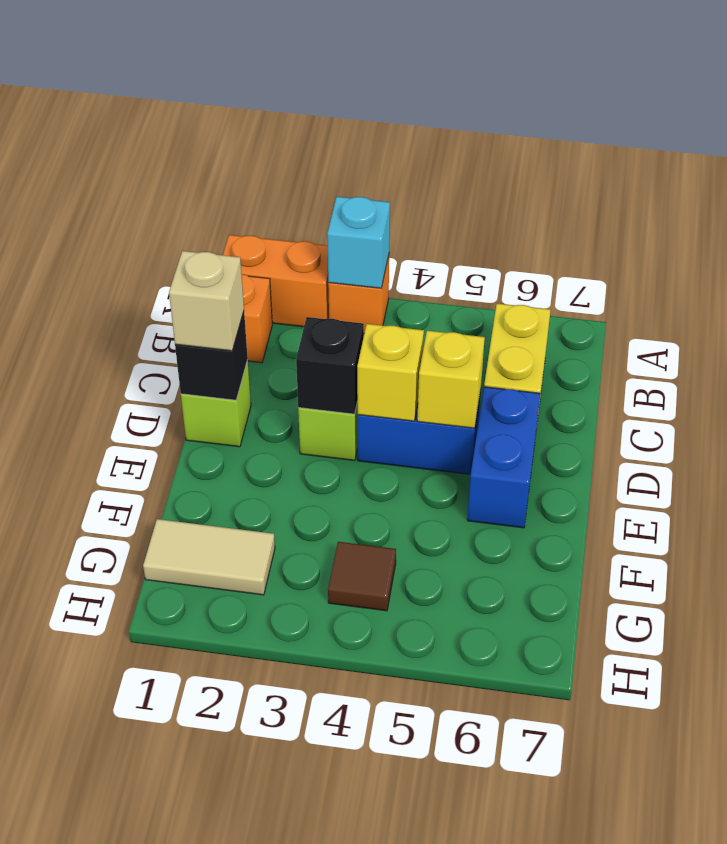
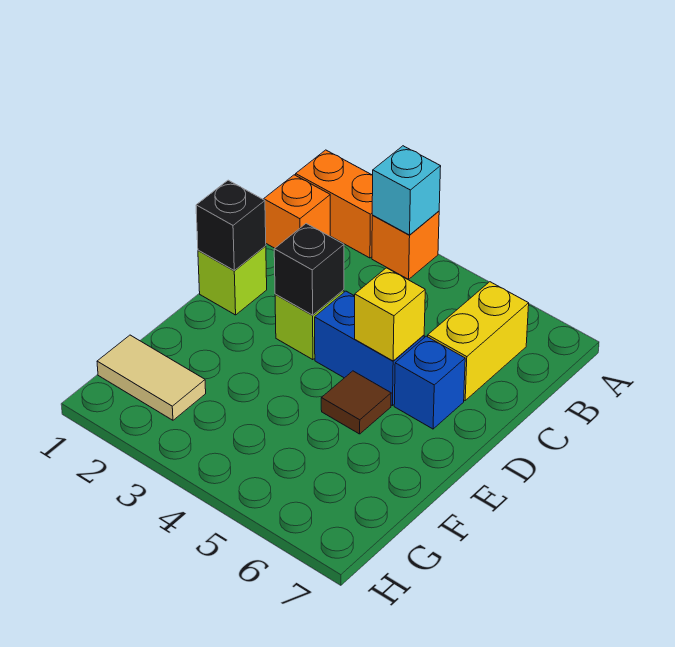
tan 1x1 brick [169,251,244,351] -> none
yellow 1x1 brick [357,324,424,421] -> none
blue 1x2 brick [467,387,540,528] -> blue 1x1 brick [394,336,465,429]
brown 1x1 tile [328,542,396,611] -> brown 1x1 tile moved to [321,371,391,434]

